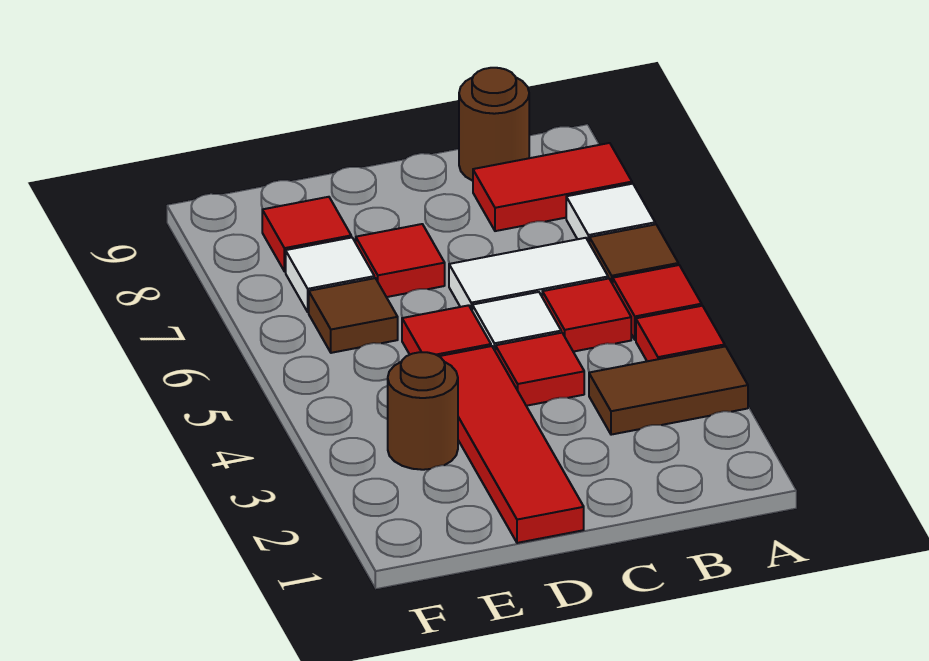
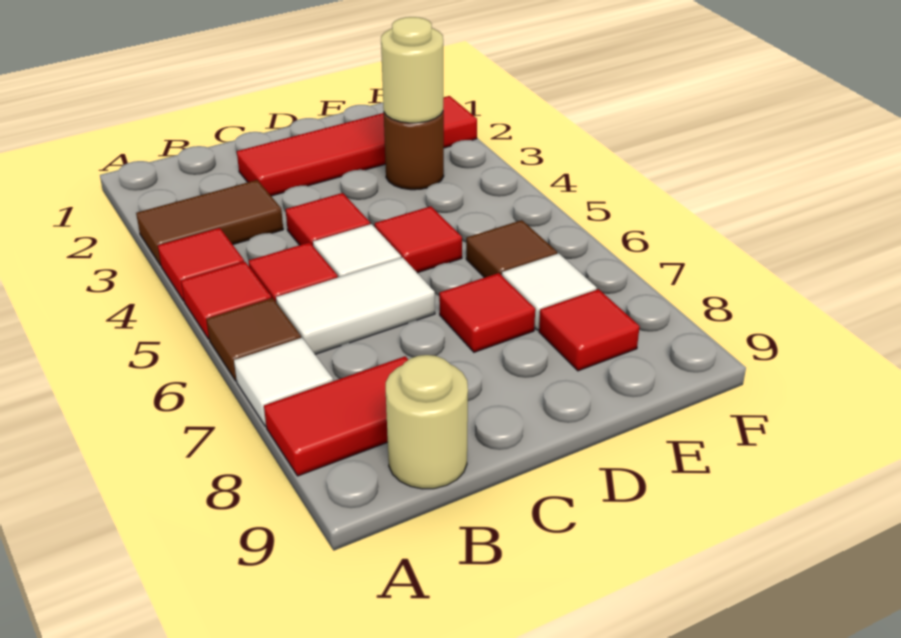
brown 1x1 round brick [459,68,529,181] -> tan 1x1 round brick [386,355,468,489]
red 1x4 tile [439,346,584,543] -> red 1x4 tile turned to [237,96,477,196]
none -> tan 1x1 round brick [381,17,443,123]

